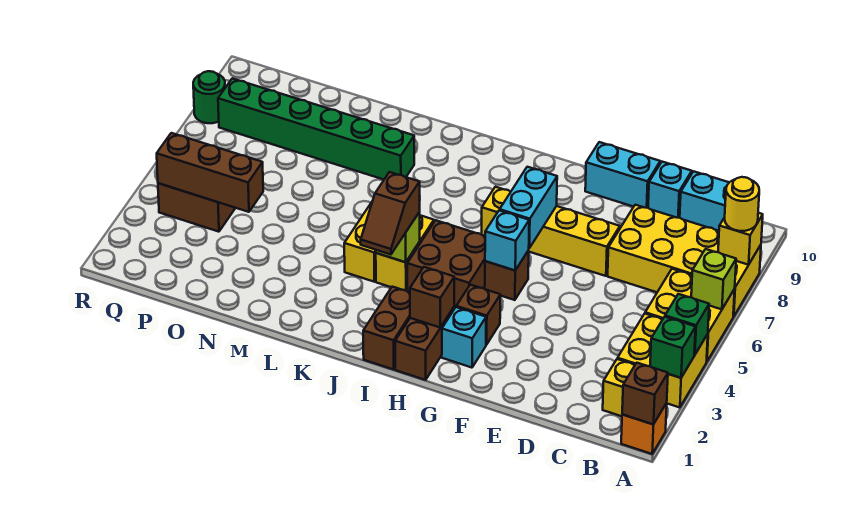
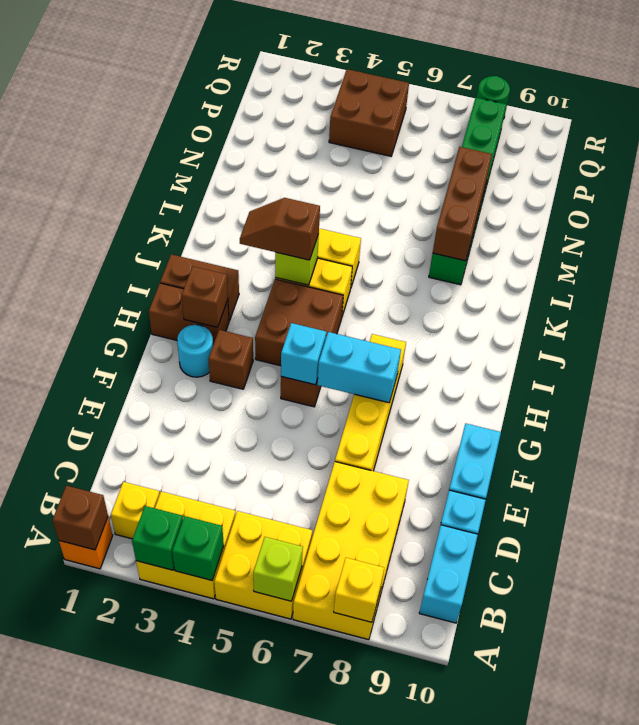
yellow 1x1 round brick [725,177,759,231] -> none
cyan 1x1 brick [442,307,486,368] -> cyan 1x1 round brick [177,325,213,377]
brown 1x3 brick [157,133,263,212] -> brown 1x3 brick moved to [433,147,492,261]

